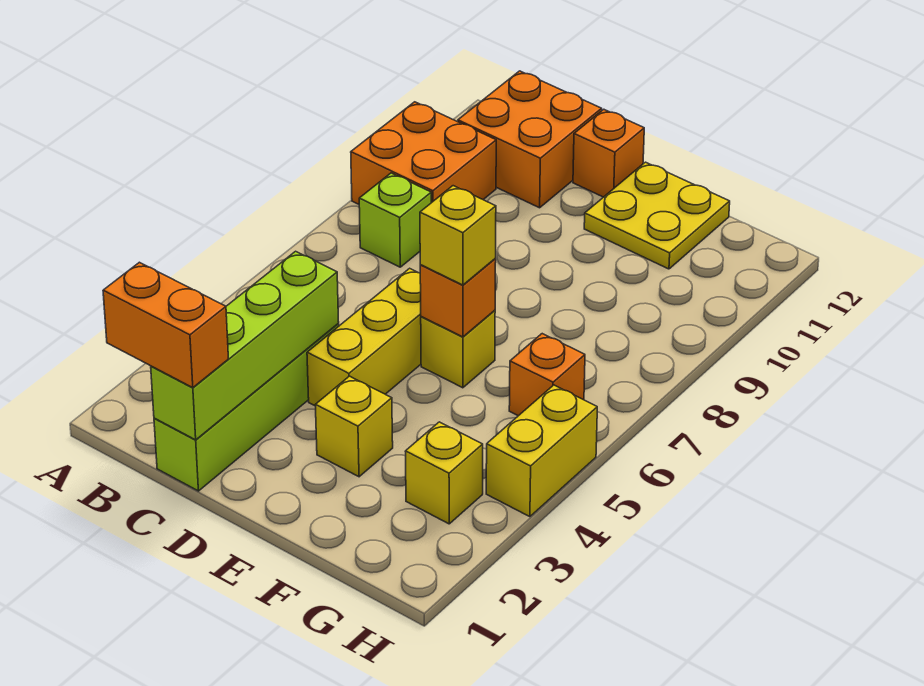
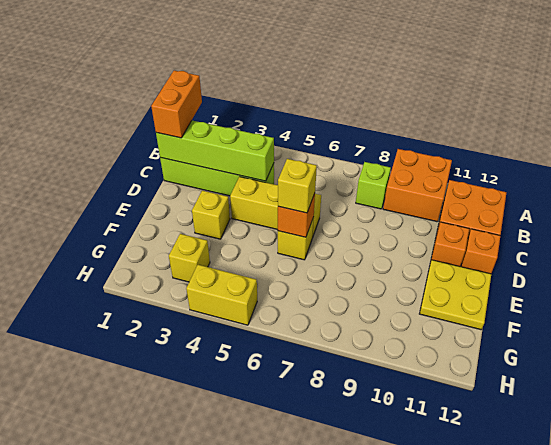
orange 1x1 brick [509,334,585,416] -> orange 1x1 brick moved to [430,222,469,266]

